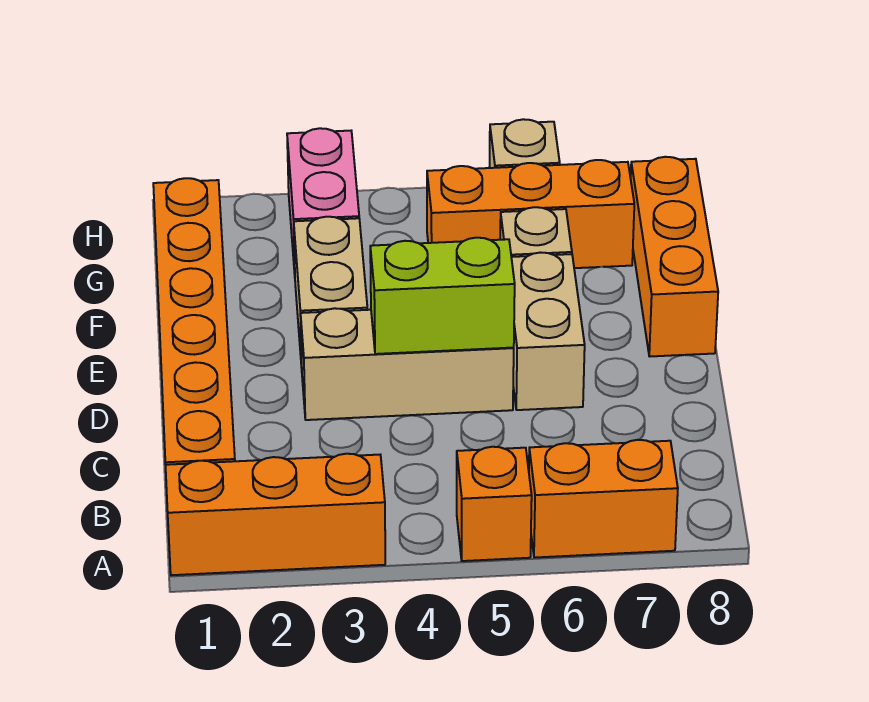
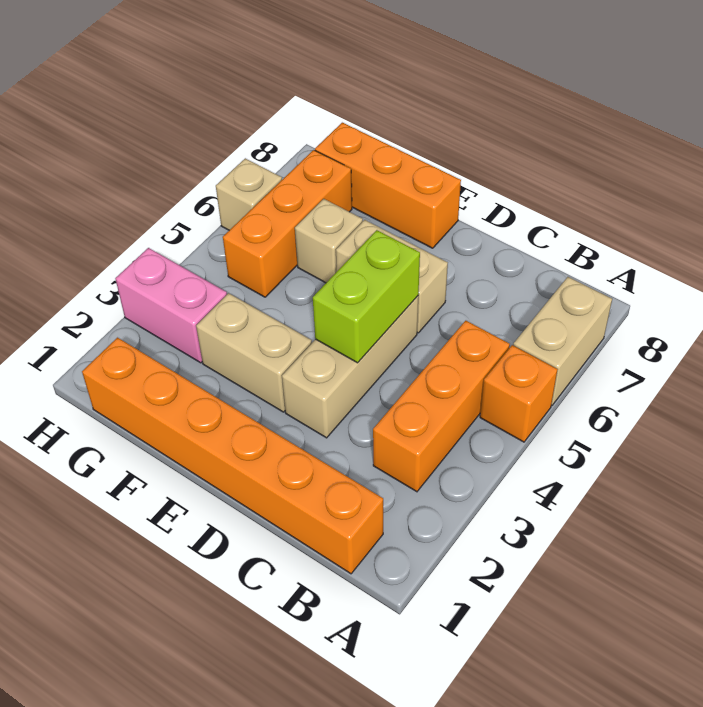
orange 1x3 brick [166,454,385,575] -> orange 1x3 brick moved to [373,321,510,492]
orange 1x2 brick [529,440,678,558] -> tan 1x2 brick [513,277,612,405]

